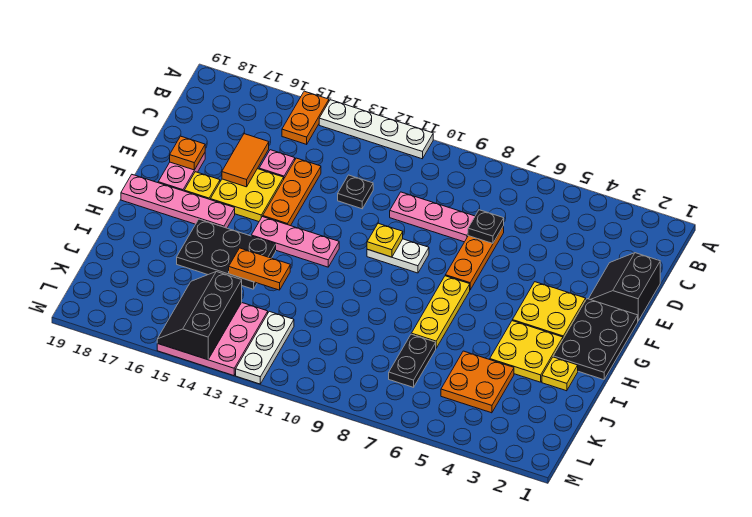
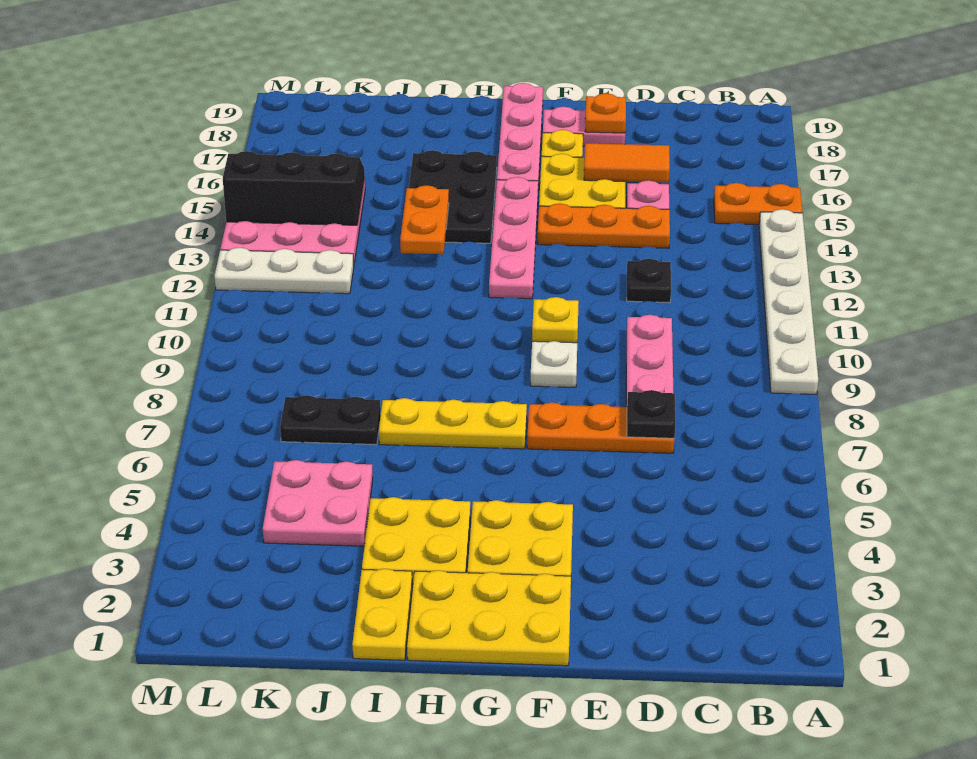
white 1x4 plate [319,100,433,159] -> white 1x6 plate [759,209,818,394]
black 2x2 slope [589,253,660,321] -> none
black 2x3 plate [553,299,638,380] -> yellow 2x3 plate [407,570,571,666]
pink 1x3 plate [251,217,339,267] -> pink 1x4 plate [489,177,538,299]
yellow 1x1 plate [542,357,578,391] -> yellow 1x2 plate [352,569,412,660]
orange 2x2 plate [441,351,514,413] -> pink 2x2 plate [263,460,373,546]

